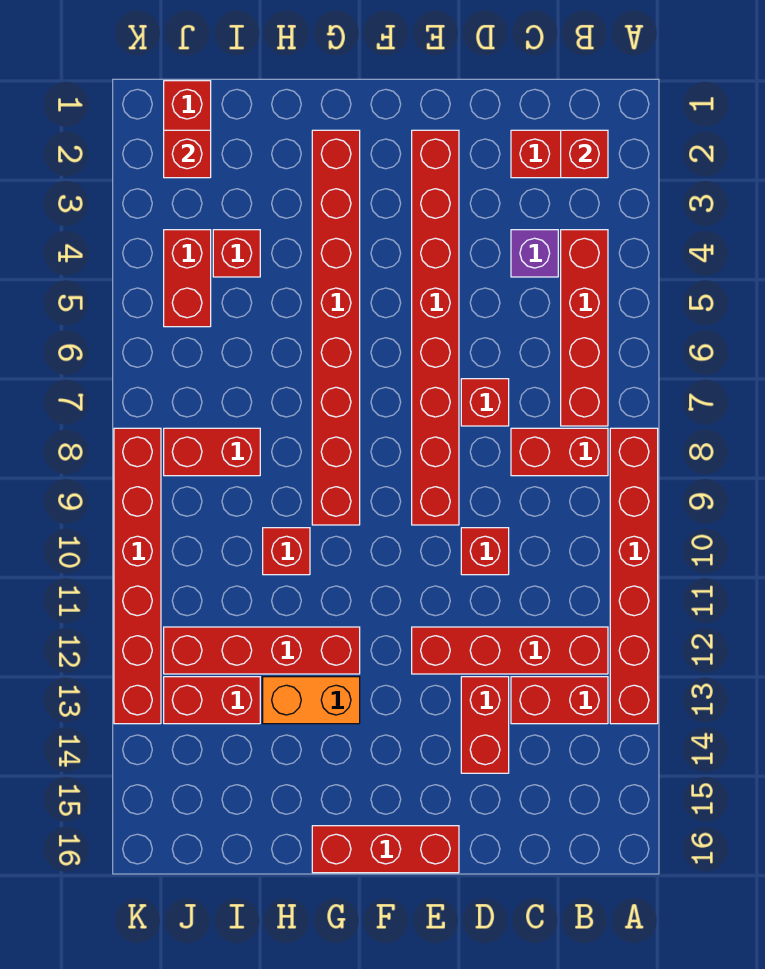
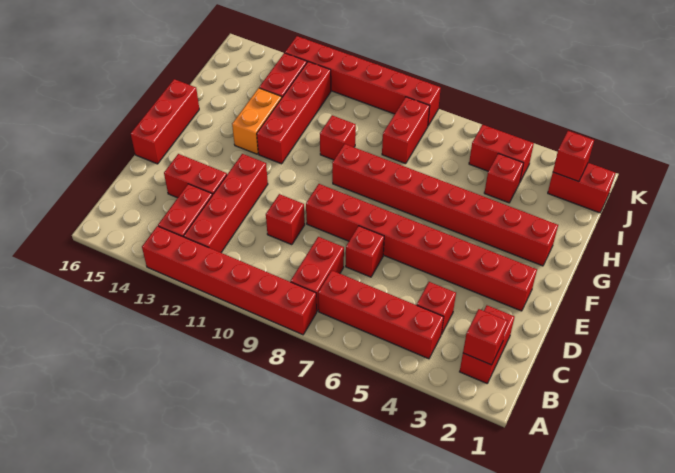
purple 1x1 brick [511,230,558,277] -> red 1x1 brick [417,282,456,334]

